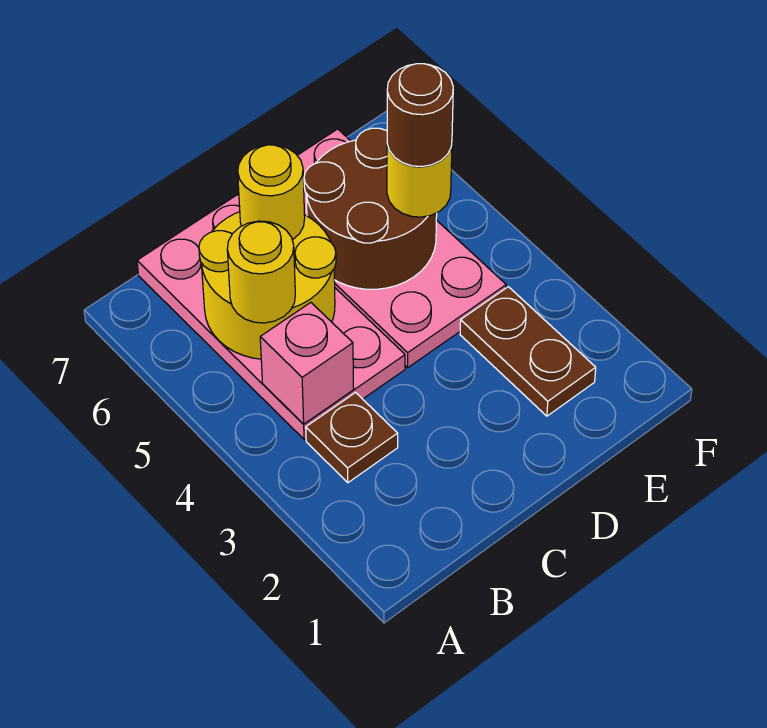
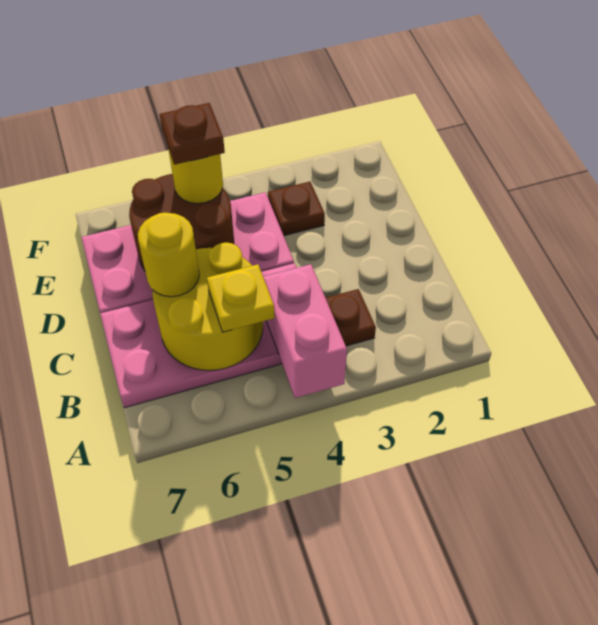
pink 1x1 brick [260,303,354,424] -> pink 1x2 brick [263,264,347,398]
yellow 1x1 round brick [227,221,295,323] -> yellow 1x1 plate [207,264,275,332]
brown 1x2 plate [460,287,596,416] -> brown 1x1 plate [268,182,325,236]
brown 1x1 round brick [387,64,453,167] -> brown 1x1 plate [160,103,225,165]

